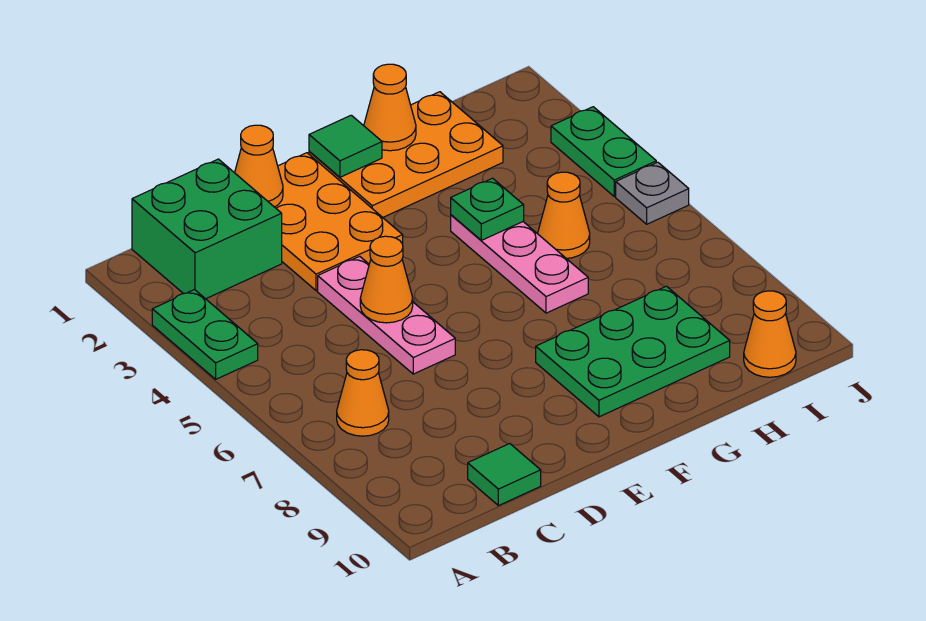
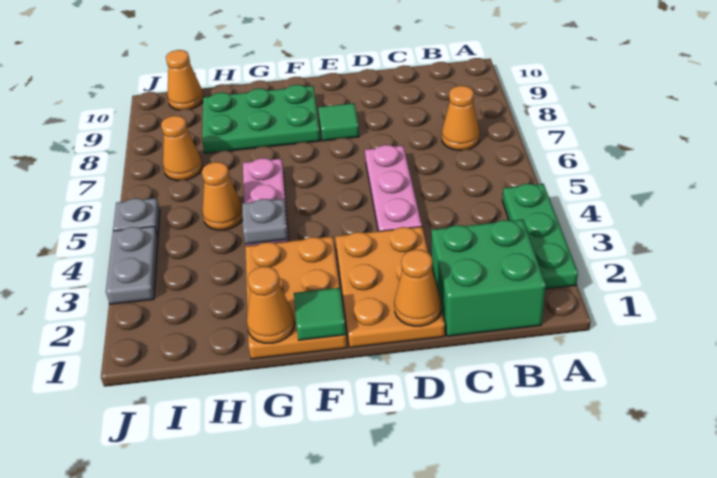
green 1x2 plate [152,290,258,379] -> green 1x3 plate [502,184,578,289]
green 1x1 tile [468,444,541,506] -> green 1x1 tile moved to [318,103,359,141]
orange 1x1 cone [360,236,413,323] -> orange 1x1 cone moved to [161,116,203,181]
orange 2x3 plate [309,92,503,217] -> orange 2x3 plate turned to [245,236,347,359]
green 1x1 plate [451,178,524,240] -> grey 1x1 plate [242,199,288,244]
green 1x2 plate [551,107,656,196] -> grey 1x2 plate [106,226,158,304]

